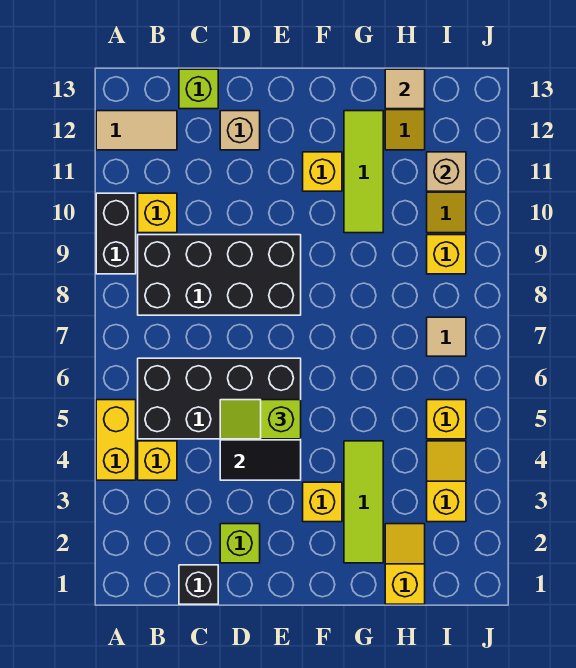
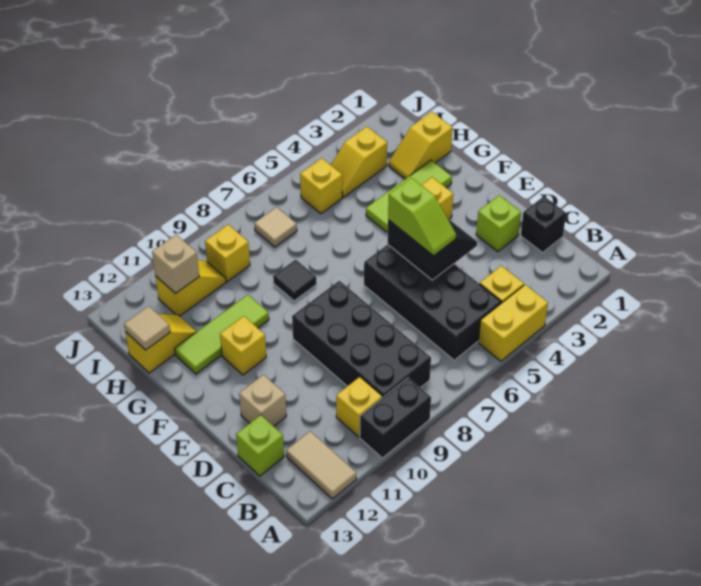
none -> black 1x1 tile [273,260,317,301]

